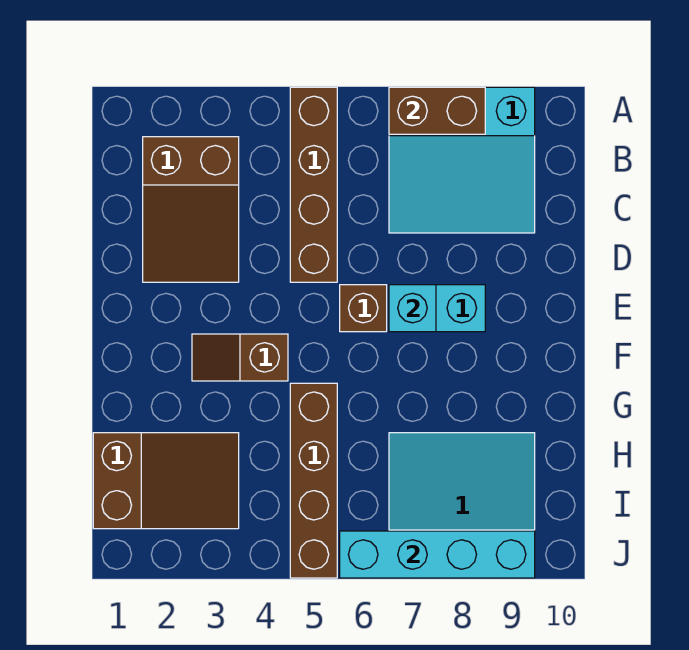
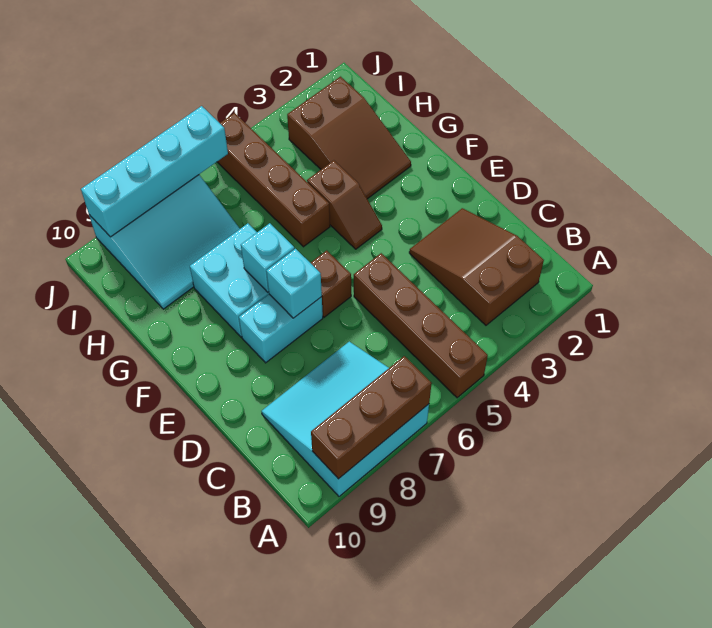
brown 1x2 brick [389,87,485,134] -> brown 1x3 brick [311,356,432,479]
brown 1x2 slope [192,334,288,381] -> brown 1x2 slope turned to [307,160,382,249]
none -> cyan 2x2 brick [190,223,269,337]
none -> cyan 1x1 brick [241,223,295,292]
brown 2x3 slope [93,433,239,529] -> brown 2x3 slope turned to [287,77,411,199]

